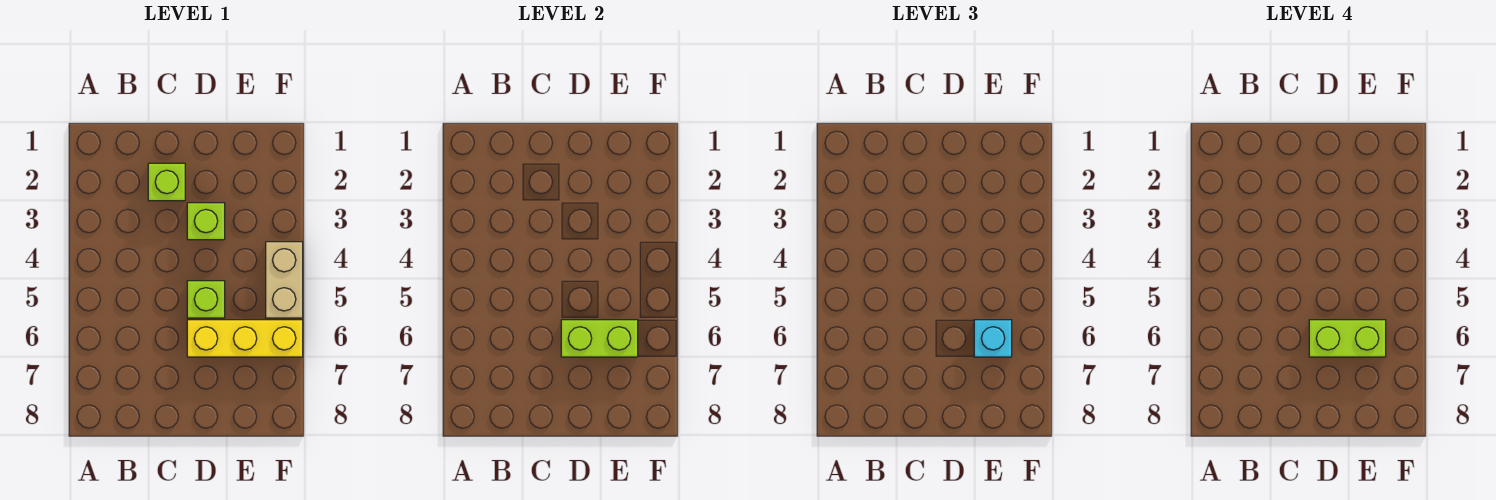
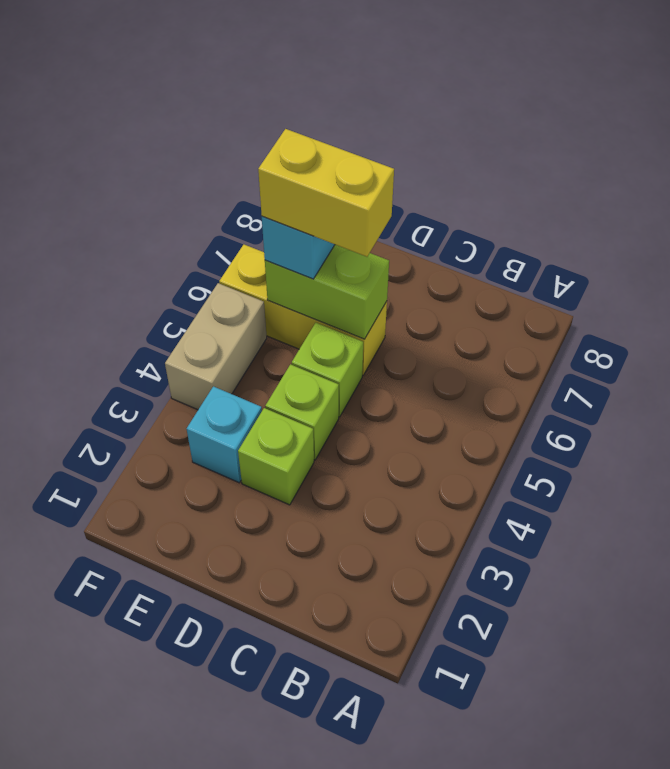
lime 1x1 brick [148,163,185,201] -> lime 1x1 brick moved to [265,364,339,460]
lime 1x2 brick [1309,320,1386,357] -> yellow 1x2 brick [258,129,394,257]
none -> cyan 1x1 brick [187,386,262,483]

